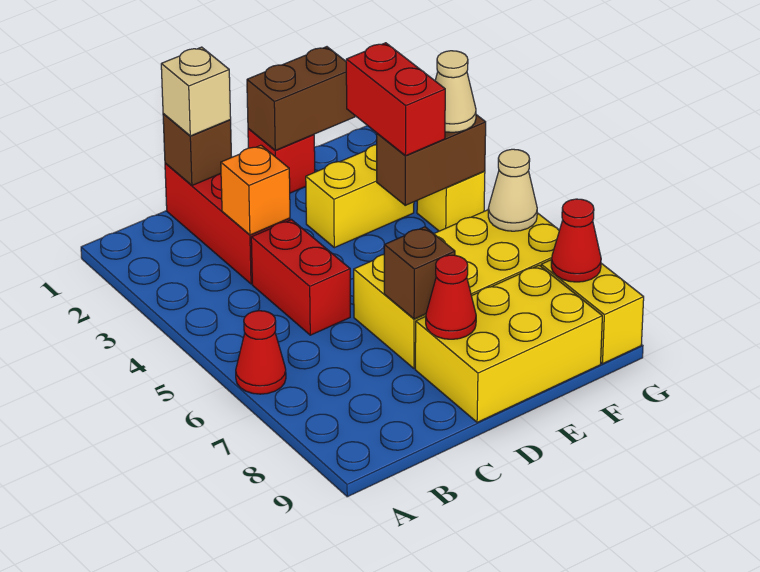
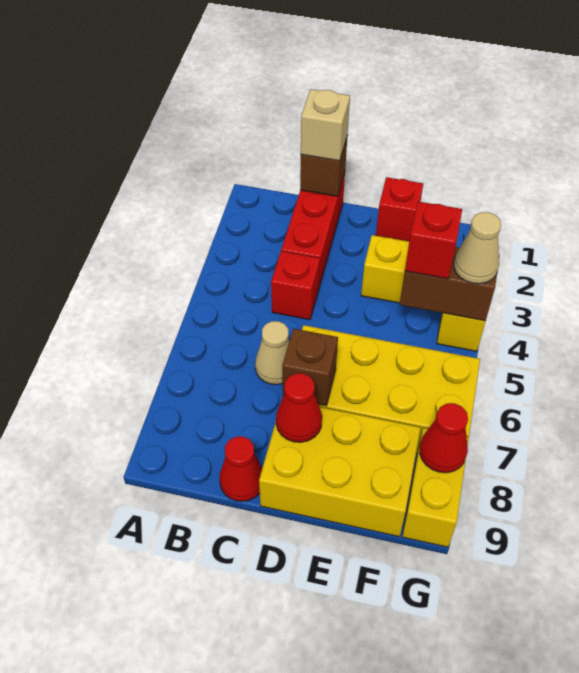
red 1x1 cone [236,311,286,394] -> red 1x1 cone moved to [219,437,262,501]
orange 1x1 brick [221,145,290,235] -> none
red 1x2 brick [251,220,350,335] -> red 1x1 brick [271,251,320,320]
brown 1x2 brick [247,47,355,150] -> none
red 1x2 brick [346,43,445,156] -> red 1x1 brick [405,201,462,279]
tan 1x1 cone [488,149,537,231] -> tan 1x1 cone moved to [255,321,289,385]

